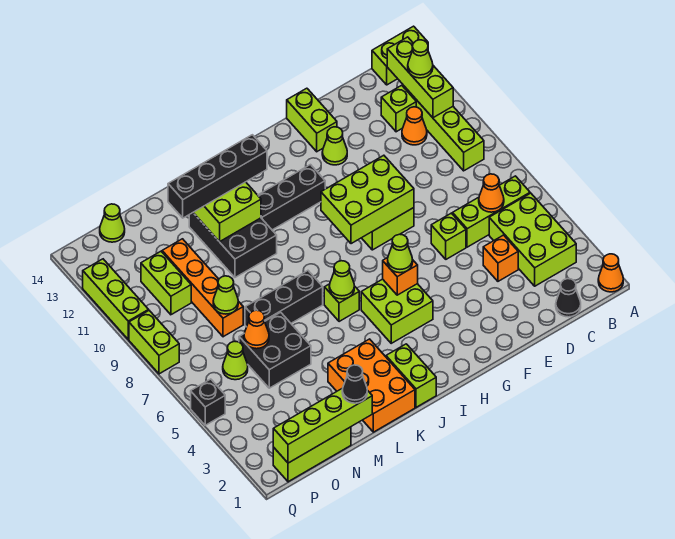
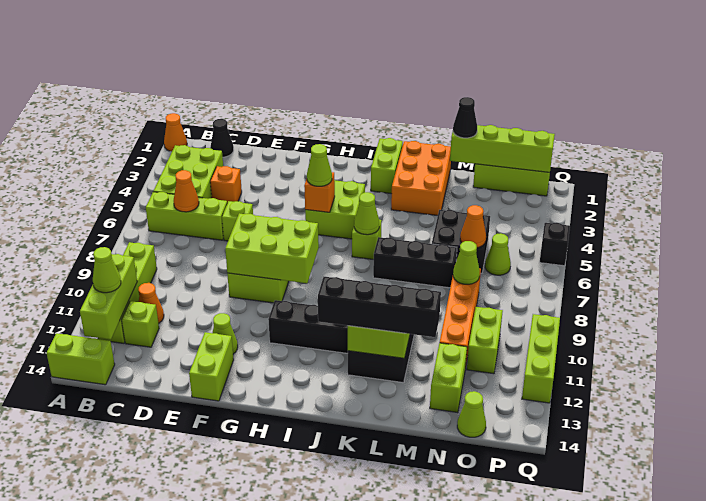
lime 1x2 brick [129,311,179,374] -> lime 1x2 brick moved to [430,343,467,413]

